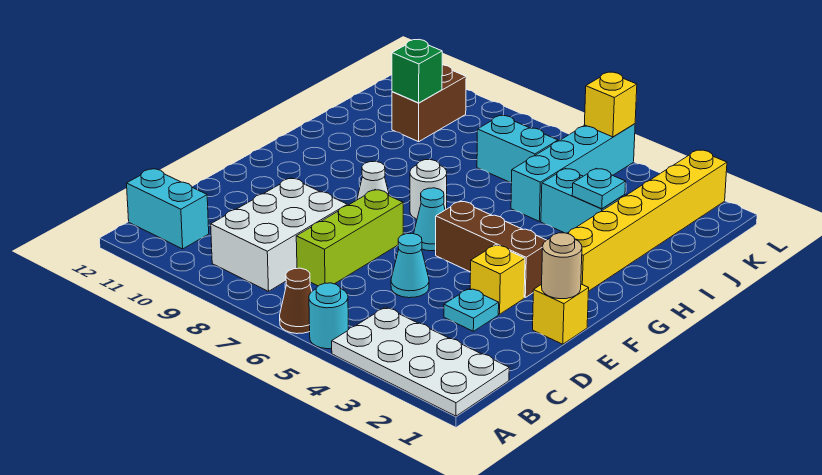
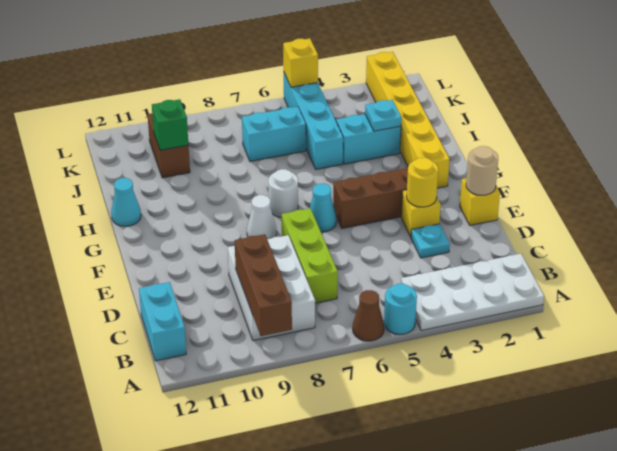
none -> brown 1x3 brick [235,234,292,336]
cyan 1x2 brick [127,169,209,249] -> cyan 1x2 brick turned to [139,282,186,361]
cyan 1x1 cone [391,233,429,298] -> cyan 1x1 cone moved to [111,178,141,226]
none -> yellow 1x1 round brick [407,158,438,207]

